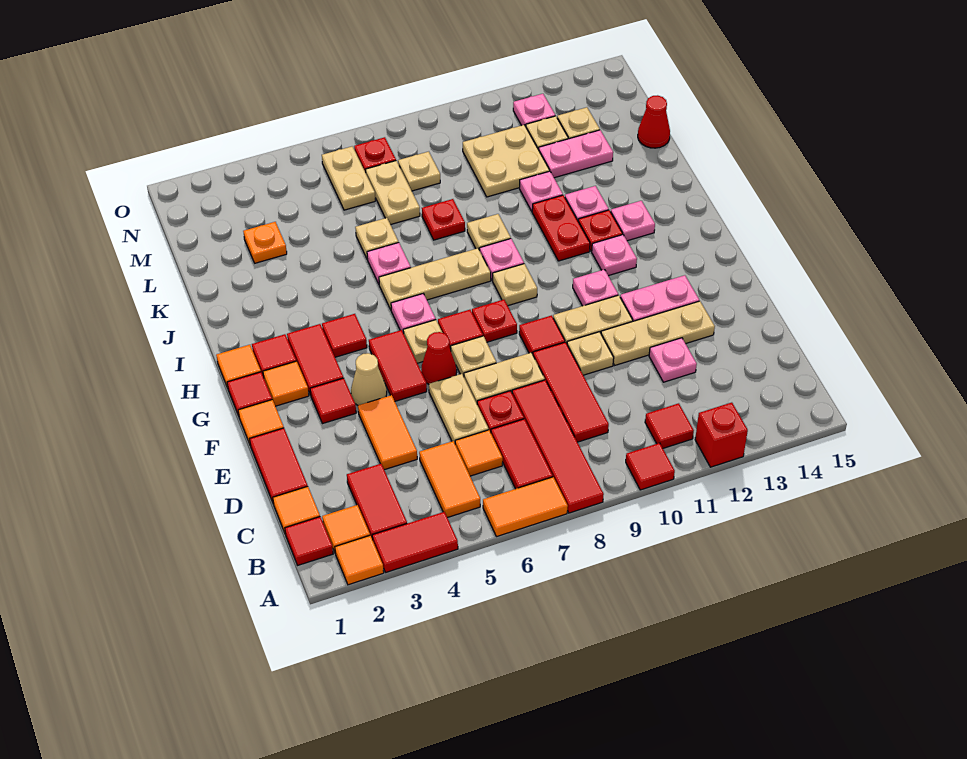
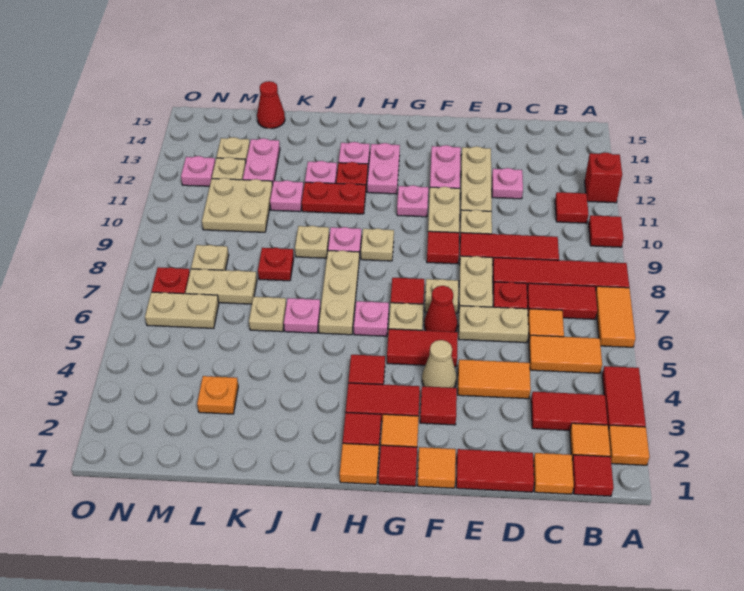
red 1x1 plate [472,300,517,342] -> none
pink 1x1 plate [592,235,637,276] -> pink 1x2 plate [367,143,400,194]

